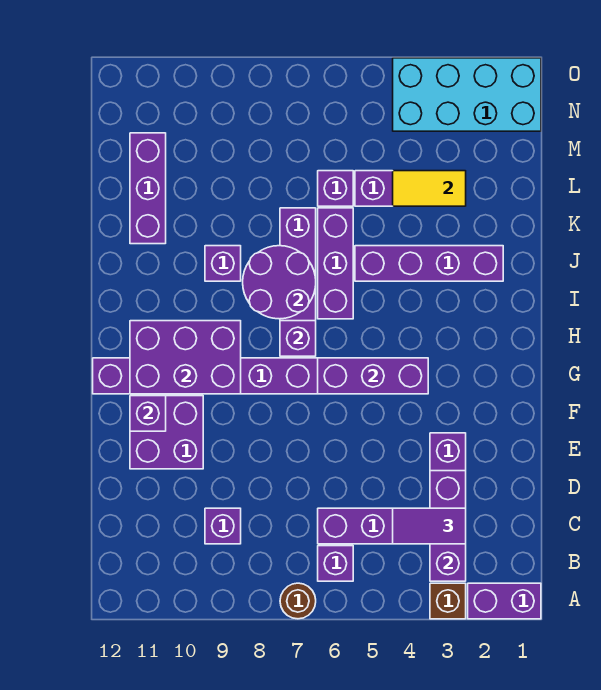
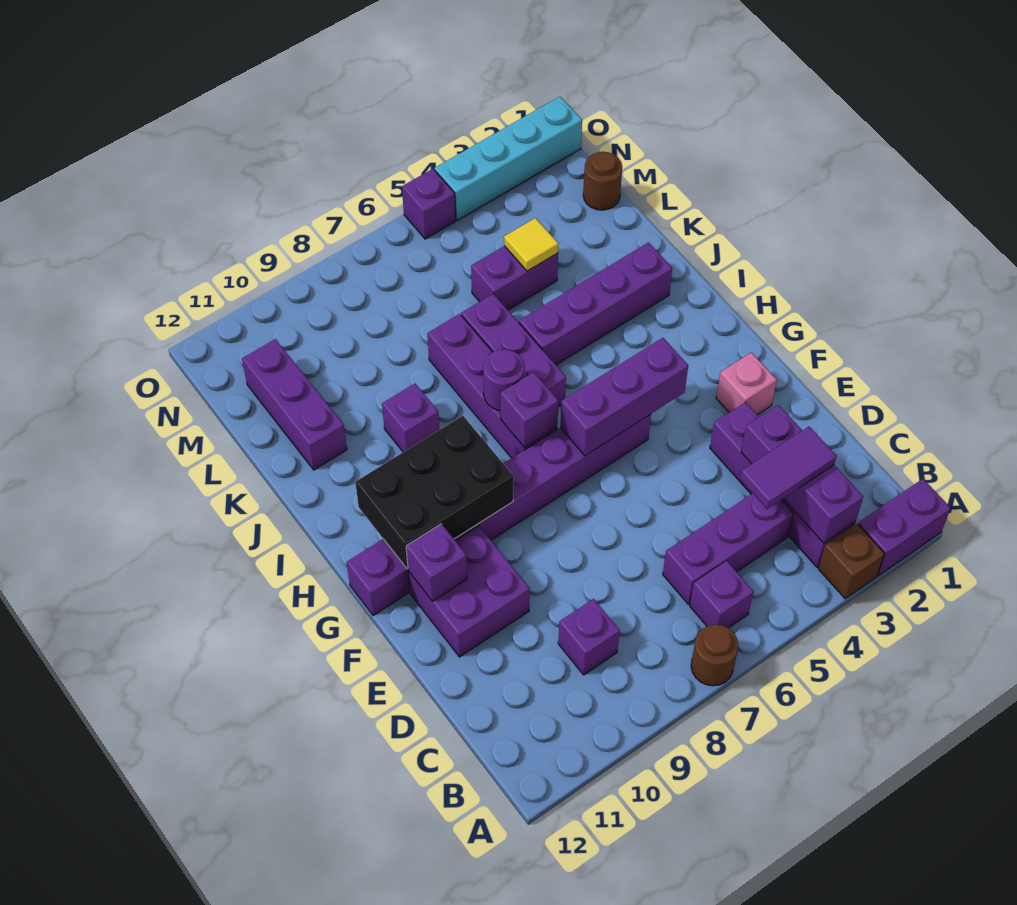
none -> pink 1x1 brick [716,353,777,415]
purple 2x3 brick [130,321,241,394] -> black 2x3 brick [355,416,513,569]
purple 2x2 round brick [243,246,316,319] -> purple 1x1 round brick [483,349,524,410]
yellow 1x2 tile [393,171,466,206] -> yellow 1x1 tile [504,218,559,271]
purple 1x1 brick [318,171,353,206] -> purple 1x1 brick moved to [402,169,456,239]
none -> brown 1x1 round brick [583,152,622,210]
cyan 2x4 brick [393,58,541,131] -> cyan 1x4 brick [435,97,582,220]

